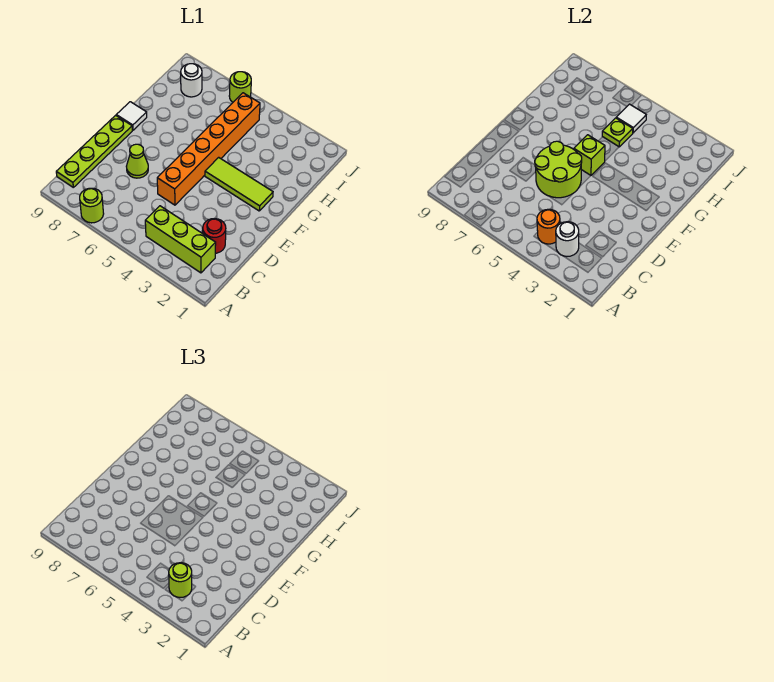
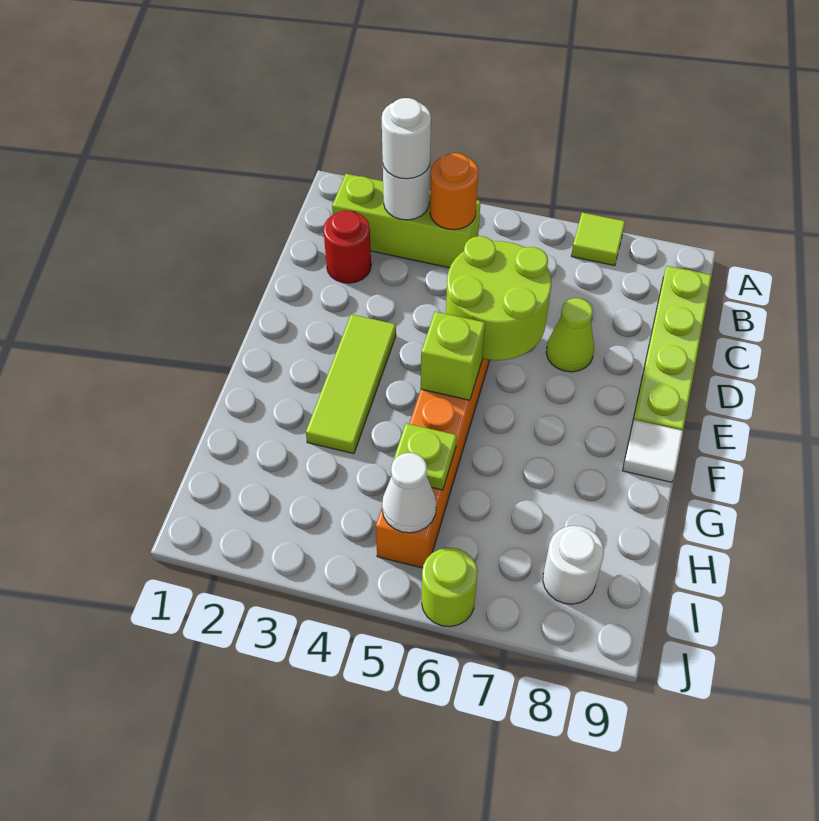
lime 1x1 round brick [80,188,104,223] -> lime 1x1 tile [571,213,625,266]
lime 1x1 round brick [169,563,192,597] -> white 1x1 round brick [382,98,431,179]
lime 1x3 tile [205,157,273,211] -> lime 1x3 tile turned to [306,314,396,454]
white 1x1 tile [616,104,646,133] -> white 1x1 cone [382,453,436,533]

